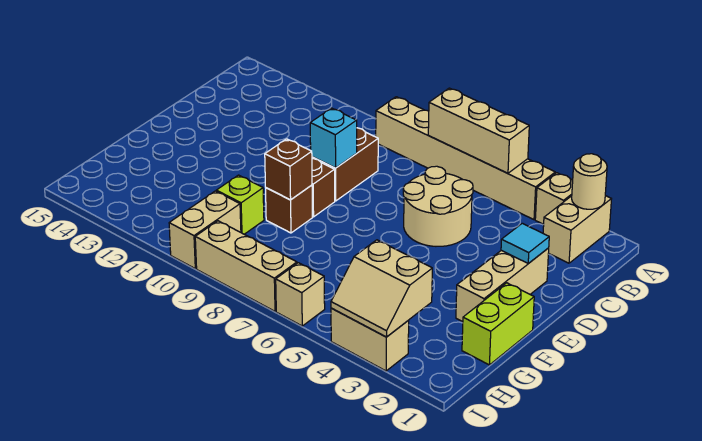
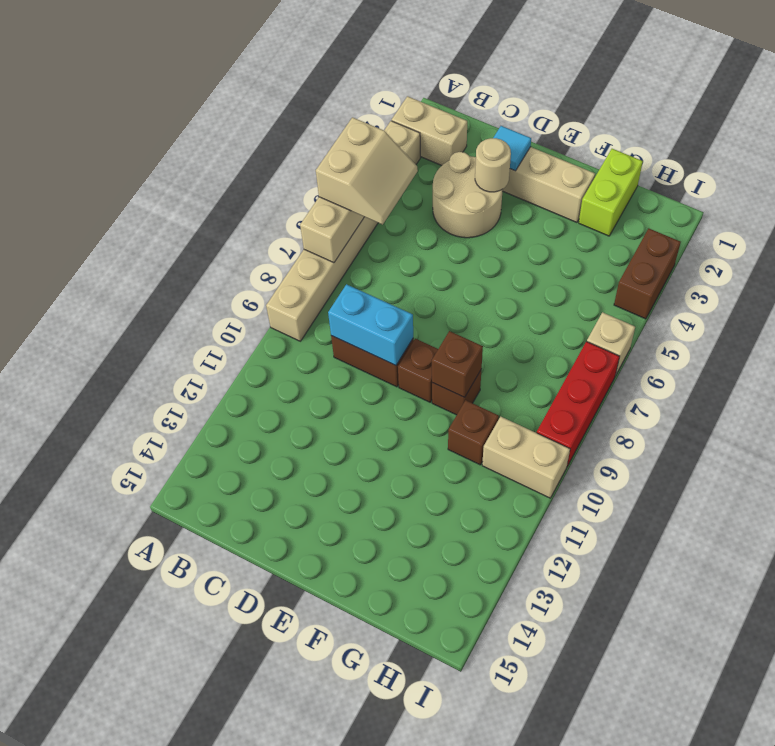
tan 1x1 round brick [572,154,607,209] -> tan 1x1 round brick moved to [475,138,511,192]
tan 2x2 round brick [403,166,473,246] -> tan 2x2 round brick moved to [433,152,503,238]
cyan 1x1 brick [310,108,357,168] -> cyan 1x2 brick [328,284,413,365]
lime 1x2 brick [462,283,534,365] -> lime 1x2 brick turned to [579,149,643,236]
lime 1x1 brick [216,175,264,234] -> brown 1x1 brick [448,400,499,465]
tan 2x2 slope [331,240,432,337] -> tan 2x2 slope moved to [316,117,418,225]
tan 1x2 brick [331,308,409,371] -> brown 1x2 brick [614,228,681,319]
tan 1x3 brick [195,221,297,311] -> red 1x3 brick [537,341,620,466]

